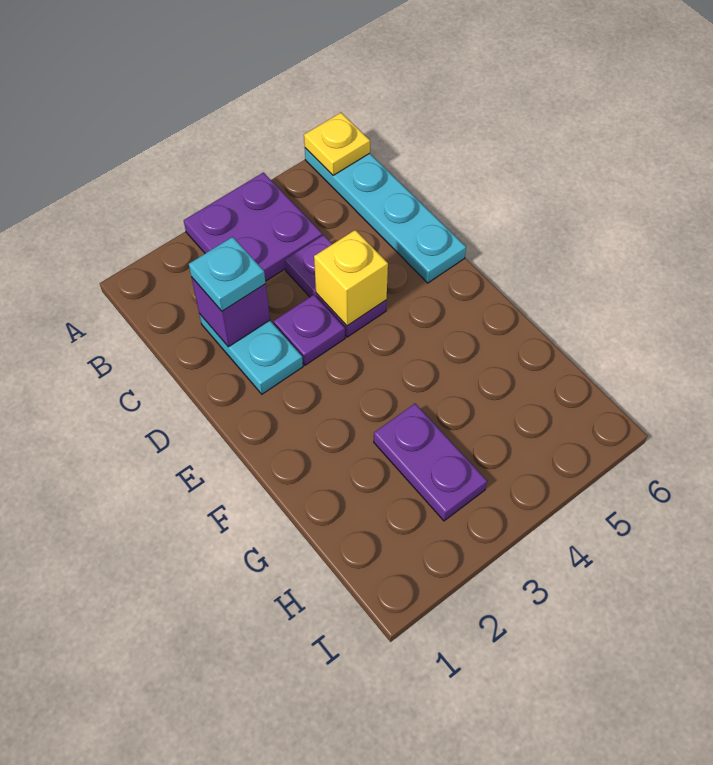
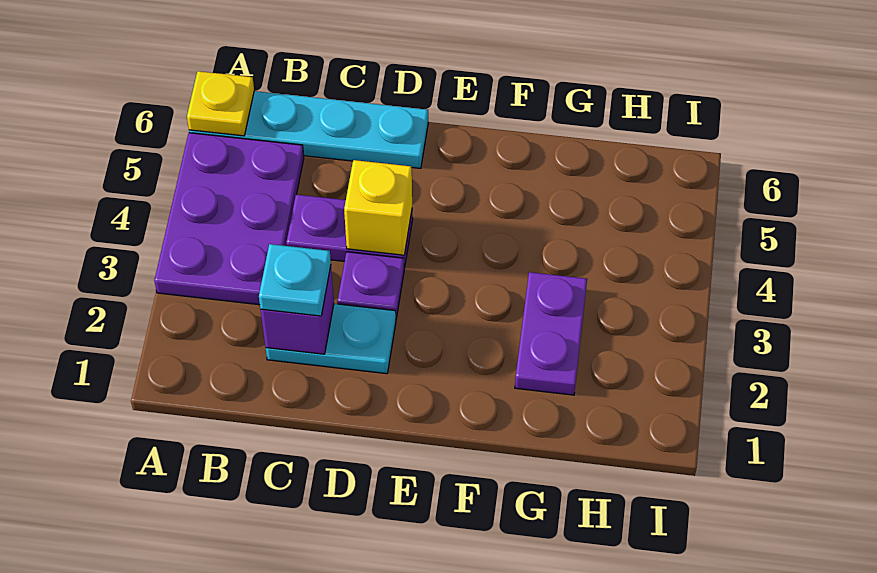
purple 2x2 plate [184,173,322,281] -> purple 2x3 plate [154,133,304,305]
purple 1x2 plate [374,404,487,521] -> purple 1x2 plate turned to [515,272,587,395]

